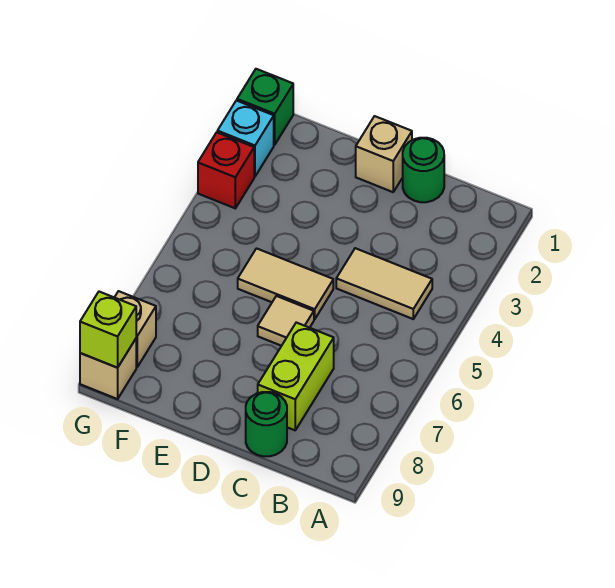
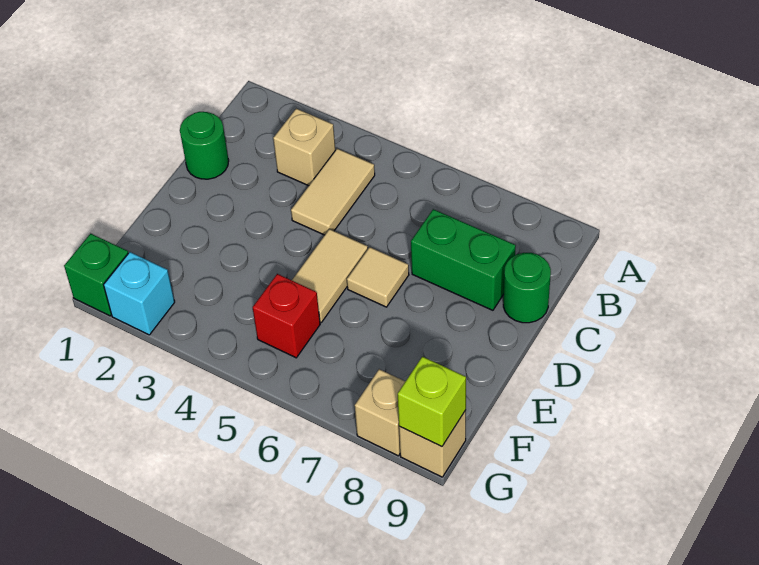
lime 1x2 brick [258,323,334,430] -> green 1x2 brick [411,209,516,310]
tan 1x1 brick [356,116,412,192] -> tan 1x1 brick moved to [273,109,335,186]
red 1x1 brick [198,132,254,208] -> red 1x1 brick moved to [253,274,320,358]

